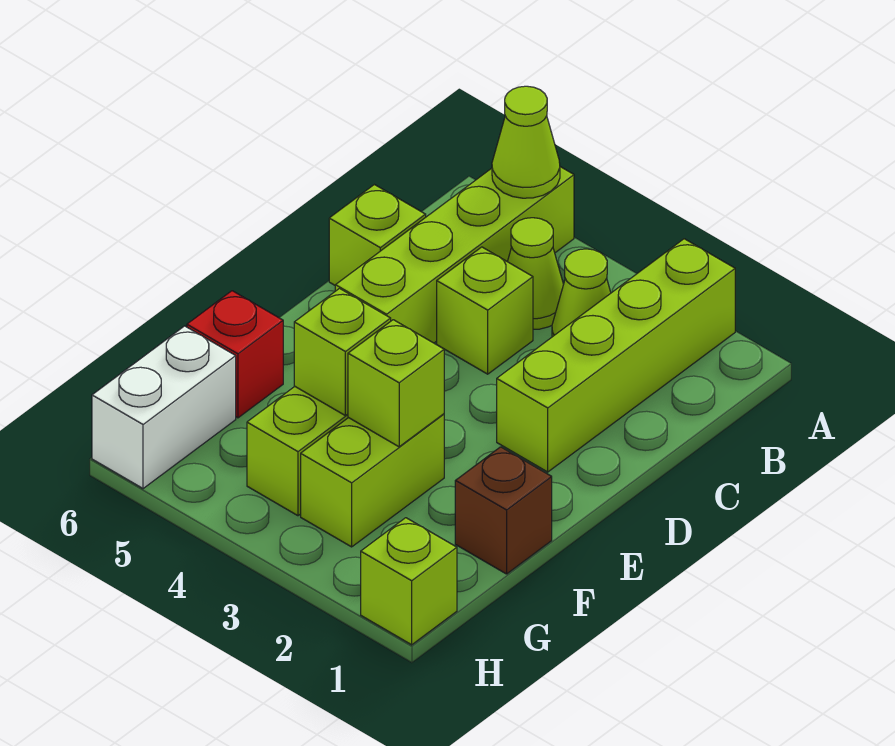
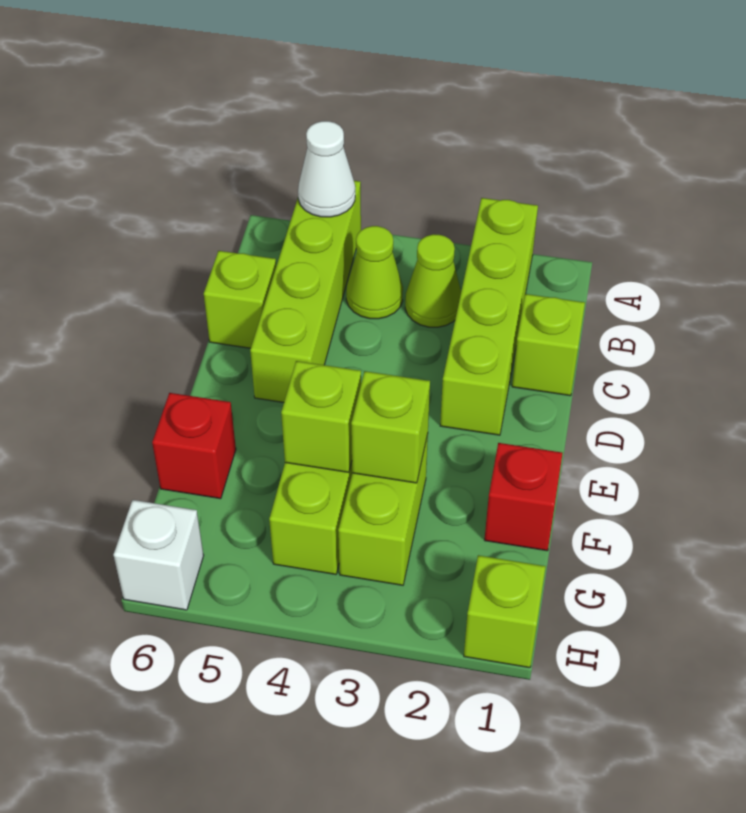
lime 1x1 cone [492,86,560,198] -> white 1x1 cone [298,121,355,217]
lime 1x1 brick [437,247,533,374] -> lime 1x1 brick moved to [512,294,585,396]
brown 1x1 brick [455,447,552,574] -> red 1x1 brick [484,443,563,551]
white 1x2 brick [92,326,236,489] -> white 1x1 brick [113,500,204,610]

